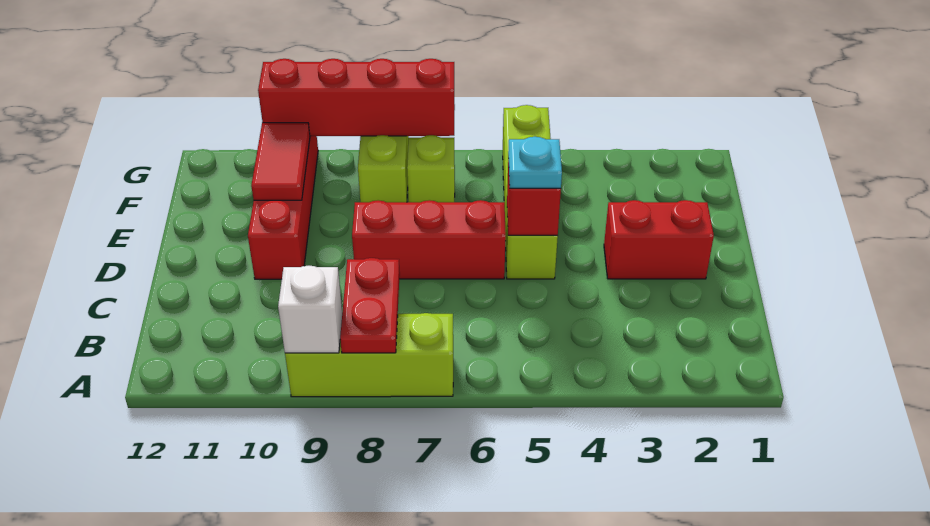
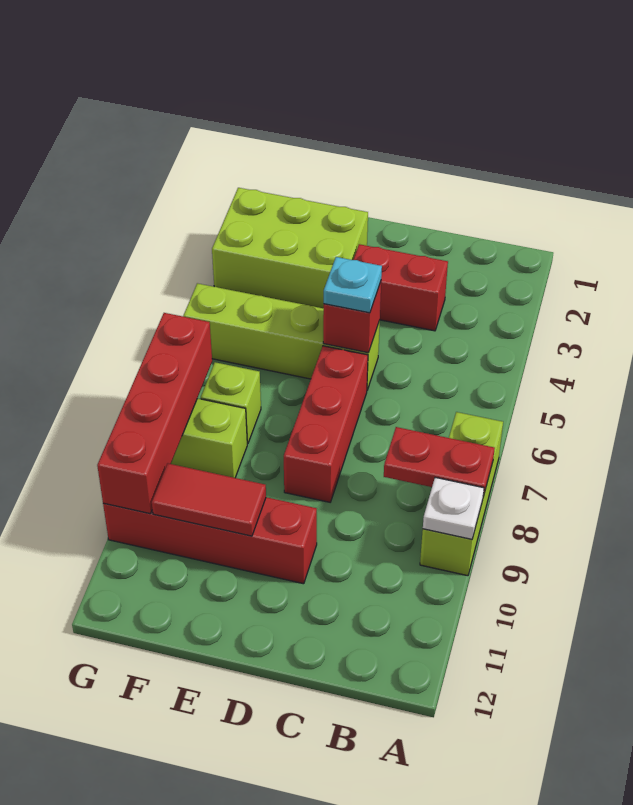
white 1x1 brick [278,266,342,353] -> white 1x1 plate [423,477,484,539]
red 1x2 brick [604,200,714,279] -> red 1x2 brick turned to [353,244,448,331]
none -> lime 2x3 brick [212,188,368,308]

